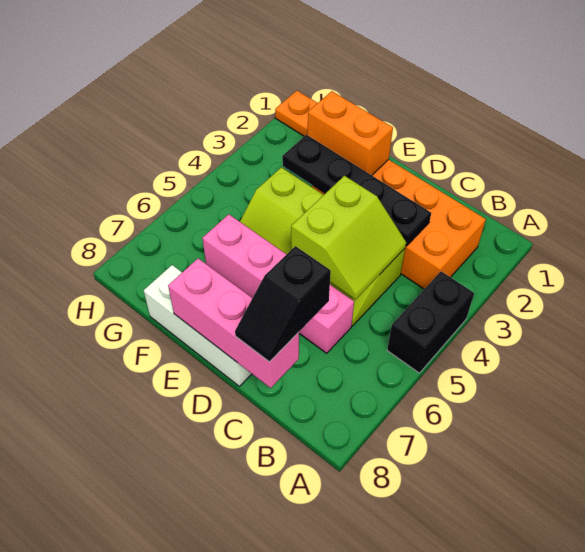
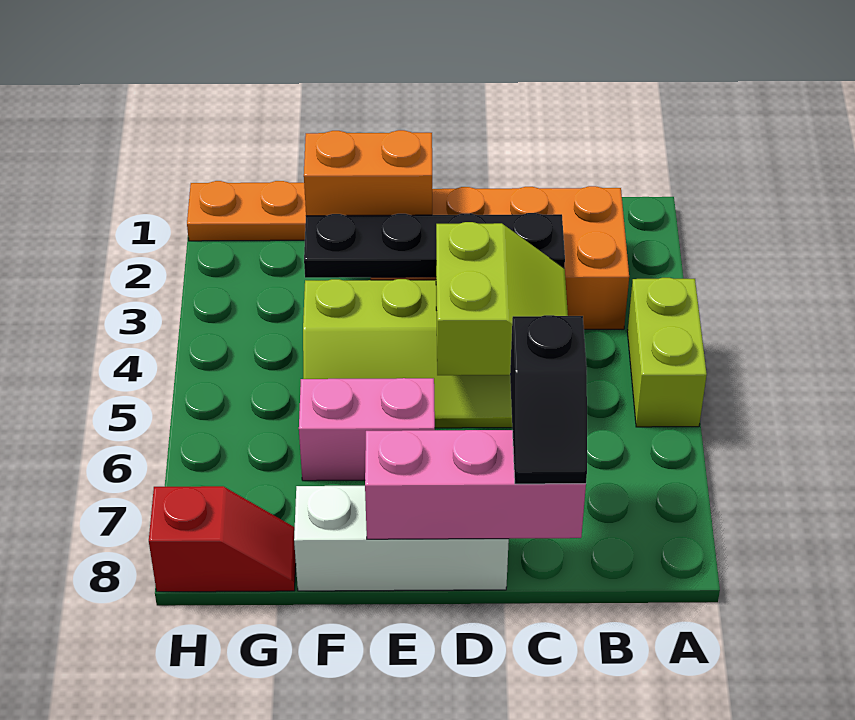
black 1x2 brick [387,271,474,373] -> lime 1x2 brick [627,278,707,427]
pink 1x4 brick [202,214,354,353] -> pink 1x2 brick [299,378,435,481]
none -> red 1x2 slope [149,486,296,592]

